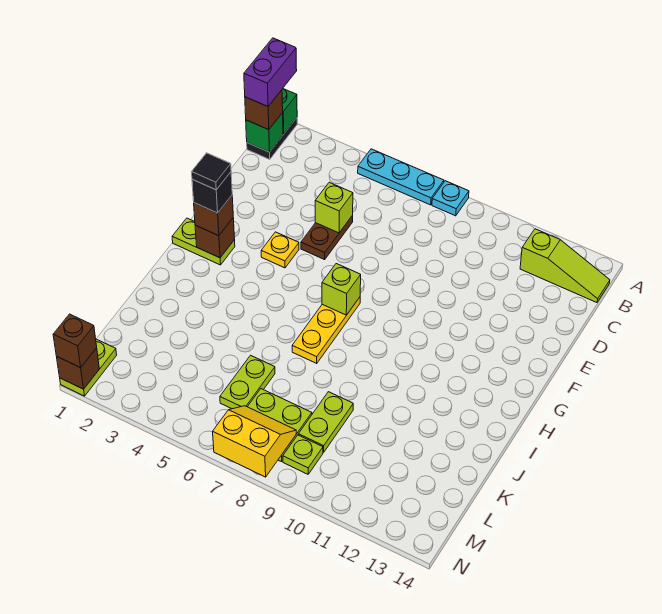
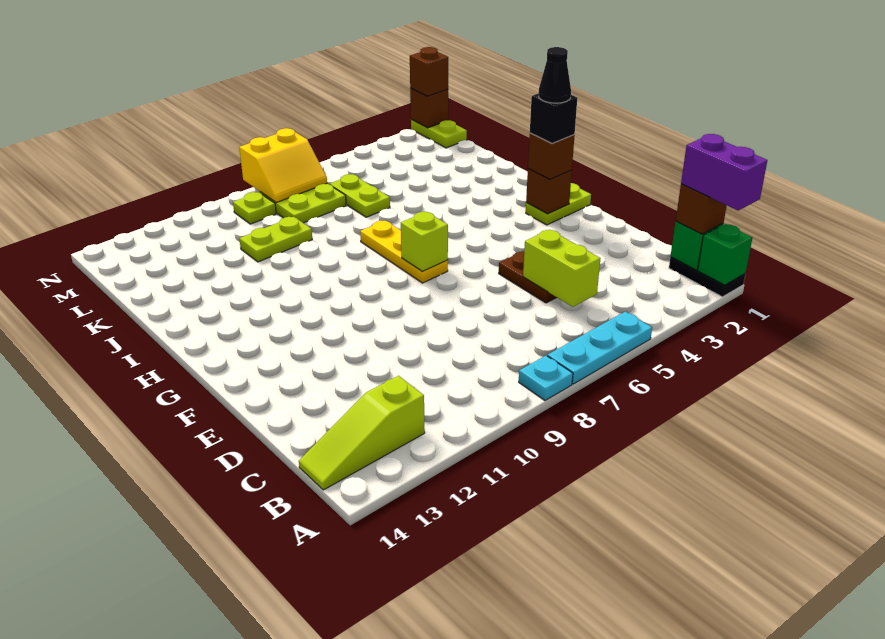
lime 1x1 brick [315,182,353,233] -> lime 1x2 brick [523,230,601,307]
yellow 1x1 plate [261,232,299,268] -> none
black 1x1 tile [192,153,231,190] -> black 1x1 cone [538,47,571,103]
lime 1x2 plate [298,392,353,452] -> lime 1x2 plate turned to [239,217,312,262]

